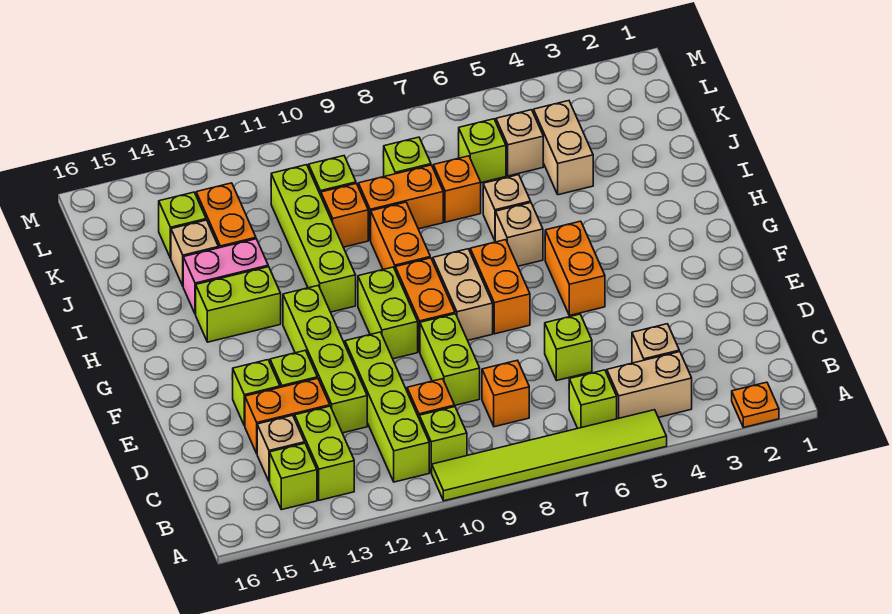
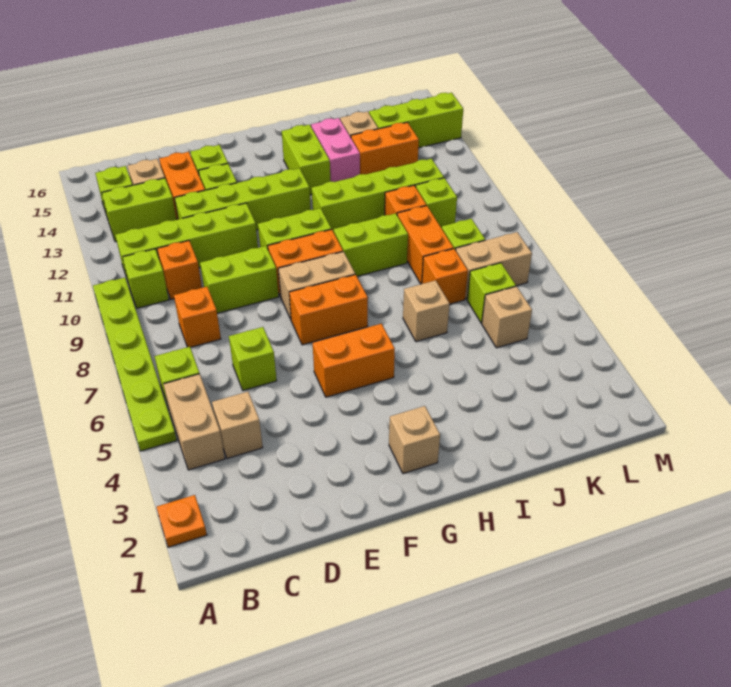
lime 1x6 tile [432,410,667,501] -> lime 1x6 plate [93,278,177,451]
tan 1x1 brick [495,203,543,266] -> tan 1x1 brick moved to [389,406,440,474]
orange 1x2 brick [371,202,430,269] -> lime 1x2 brick [334,213,408,276]
tan 1x2 brick [534,101,593,195] -> tan 1x2 brick moved to [456,232,532,299]
lime 1x1 brick [159,192,206,258] -> lime 1x3 brick [369,93,463,148]

